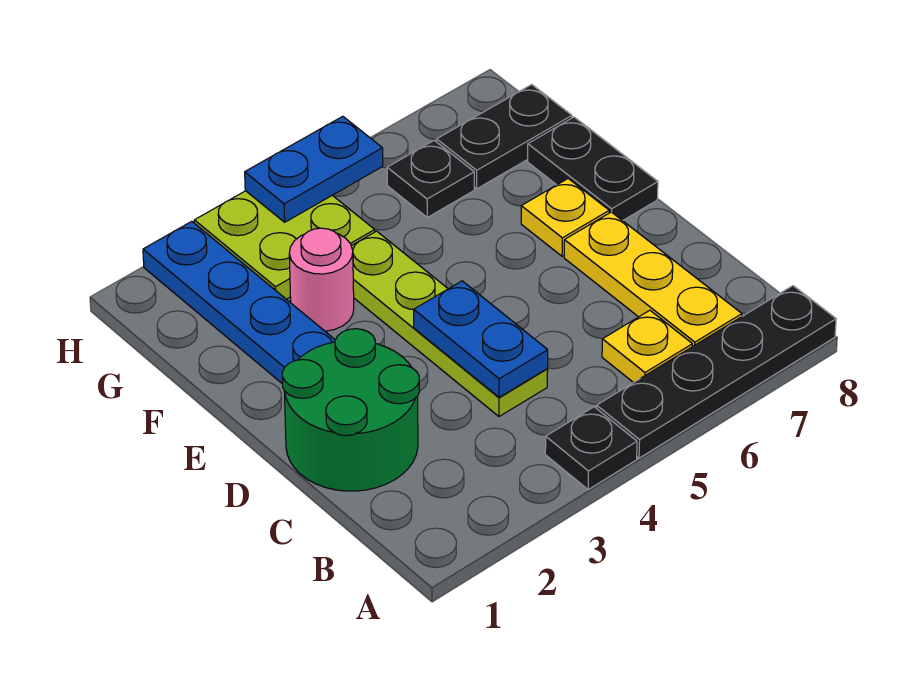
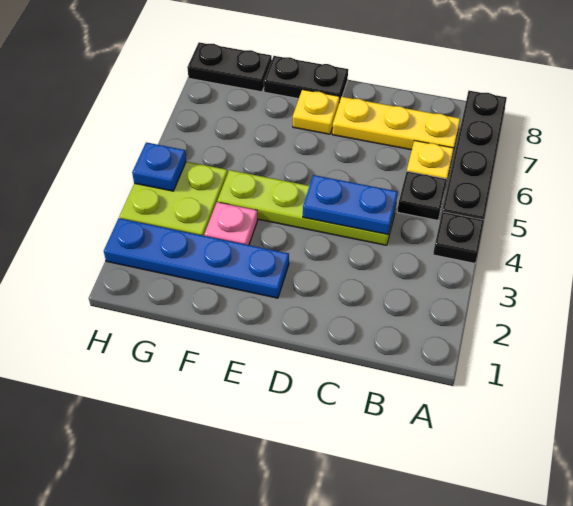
green 2x2 round brick [282,329,419,491] -> none
pink 1x1 round brick [289,228,354,331] -> pink 1x1 plate [204,202,258,245]
black 1x1 plate [387,140,474,217] -> black 1x1 plate moved to [397,171,447,220]
black 1x2 plate [437,85,572,189] -> black 1x2 plate turned to [187,42,272,92]
blue 1x2 plate [245,116,383,222] -> blue 1x1 plate [132,142,186,191]

